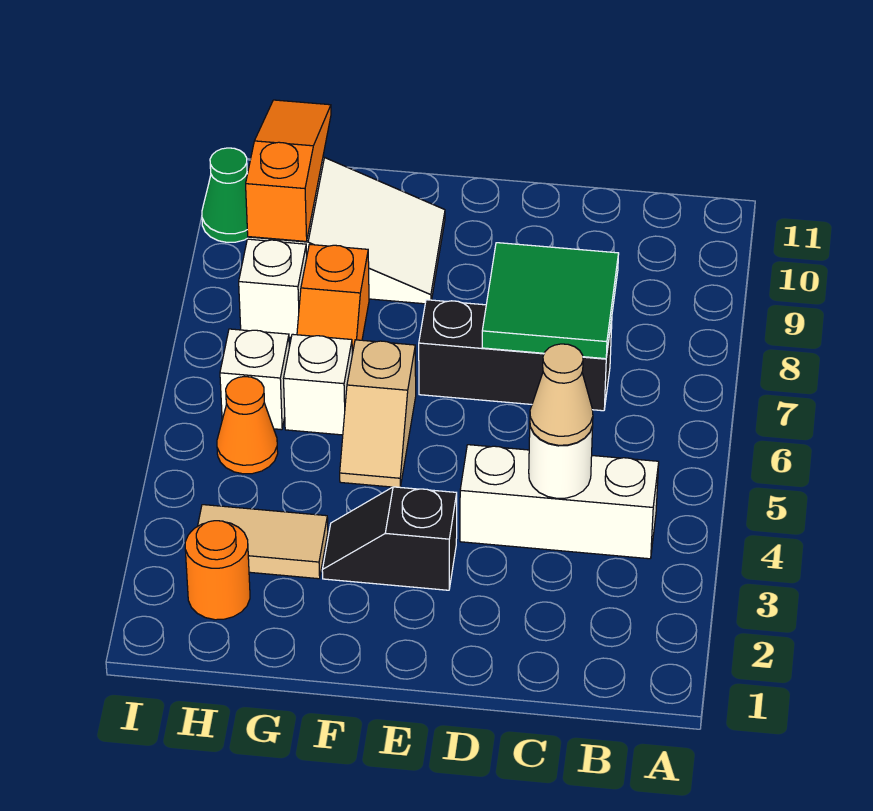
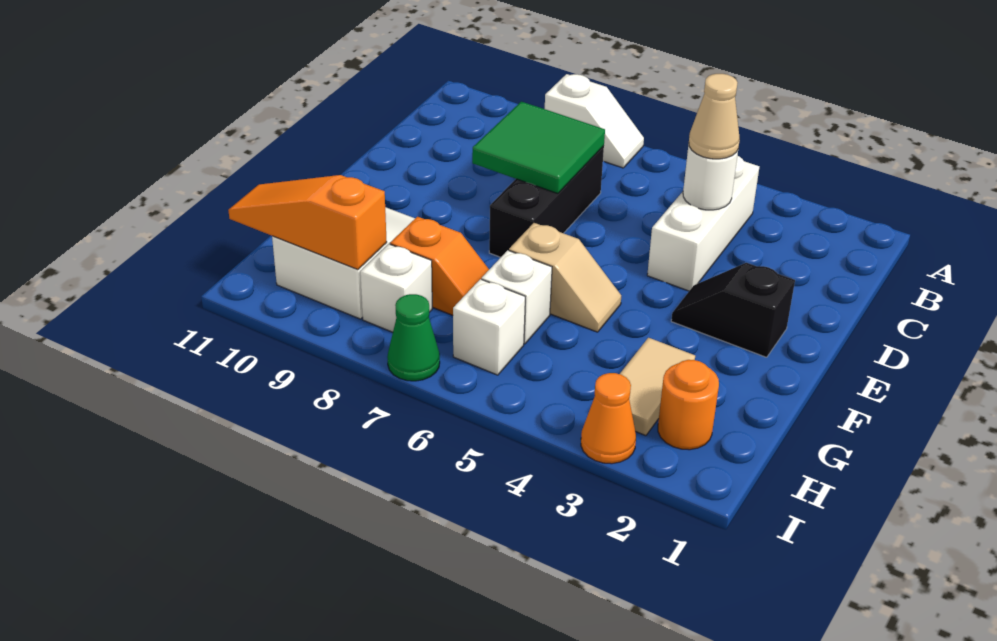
none -> white 1x2 slope [545,74,644,168]
black 1x2 slope [322,487,457,590] -> black 1x2 slope turned to [671,263,795,357]
orange 1x1 cone [217,377,278,474] -> orange 1x1 cone moved to [581,373,636,464]
green 1x1 cone [202,148,248,242] -> green 1x1 cone moved to [387,294,440,381]

